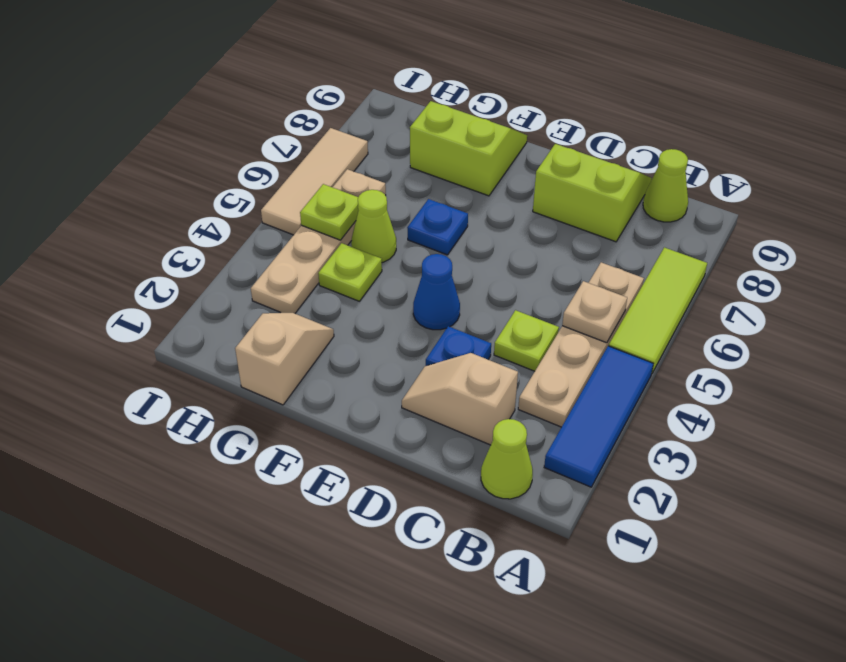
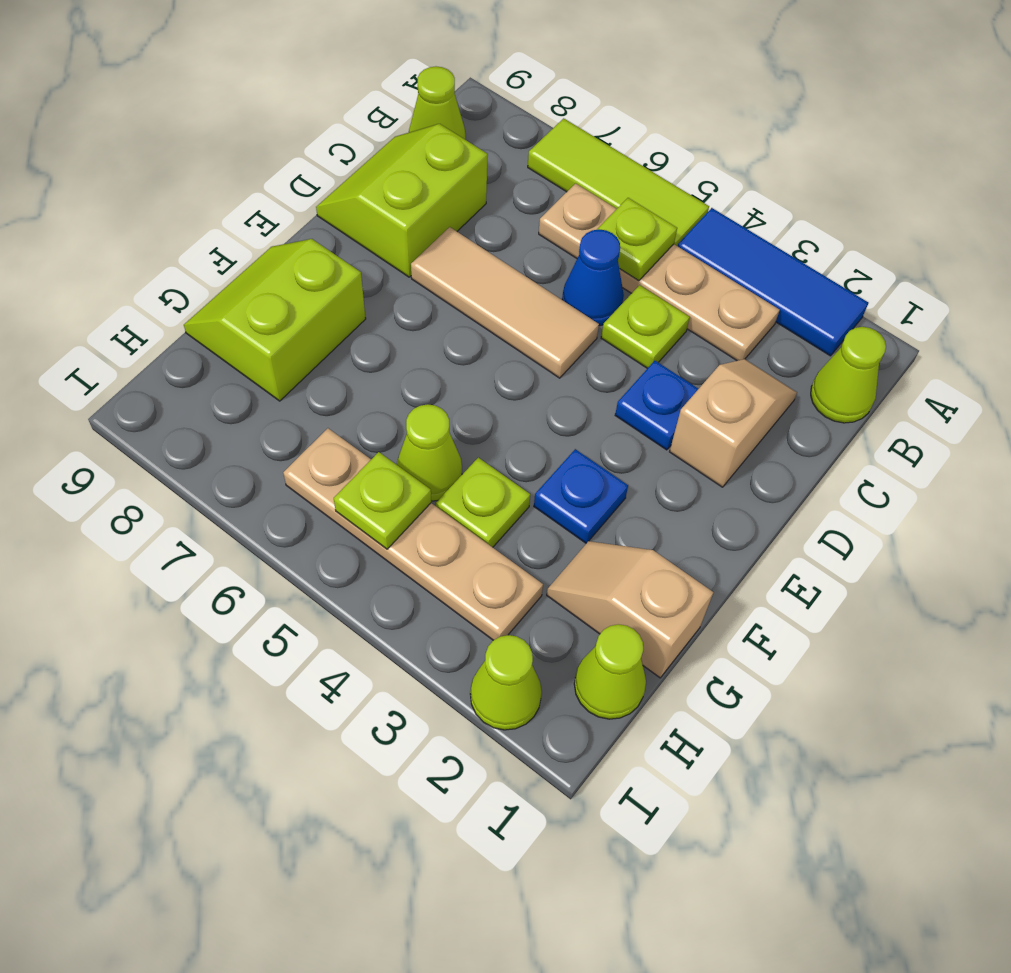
tan 1x1 plate [562,281,627,343] -> lime 1x1 plate [597,198,677,281]
tan 1x2 slope [402,353,518,445] -> tan 1x2 slope turned to [670,359,797,487]
blue 1x1 cone [413,254,460,330] -> blue 1x1 cone moved to [562,230,624,326]
blue 1x1 plate [407,199,468,255] -> blue 1x1 plate moved to [534,449,628,543]
none -> lime 1x1 cone [574,624,646,719]
none -> lime 1x1 cone [470,635,542,730]
tan 1x3 tile [261,128,368,235] -> tan 1x3 tile moved to [411,227,599,378]

